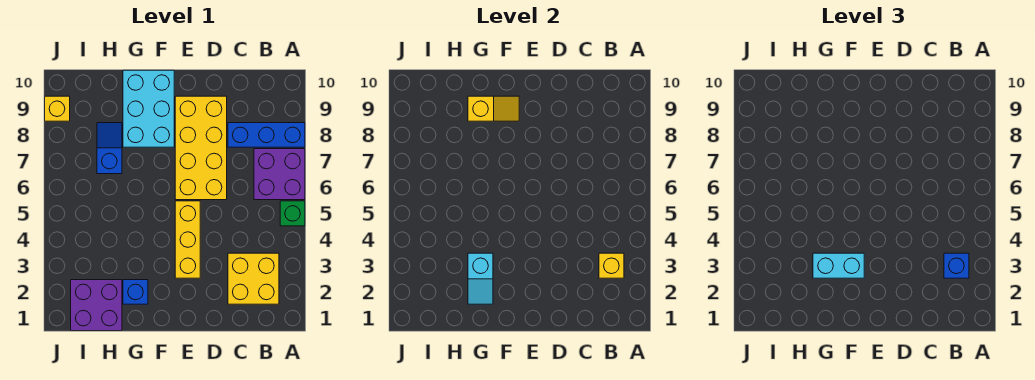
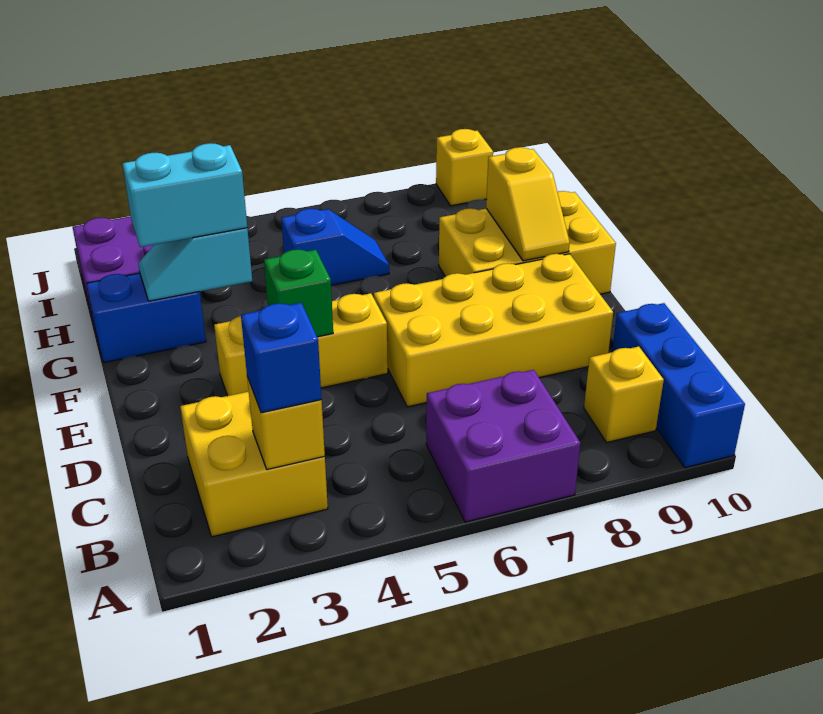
green 1x1 brick [280,201,305,226] -> green 1x1 brick moved to [264,249,333,337]
blue 1x3 brick [228,123,305,147] -> blue 1x3 brick moved to [612,303,745,468]
none -> yellow 1x1 brick [584,346,664,442]
cyan 1x2 brick [813,253,864,278] -> cyan 1x2 brick turned to [122,143,247,247]
cyan 2x3 brick [123,70,174,147] -> yellow 2x3 brick [439,191,616,294]
blue 1x1 brick [123,280,148,304] -> blue 1x2 brick [86,273,206,363]
blue 1x2 slope [97,123,122,174] -> blue 1x2 slope moved to [281,209,389,285]

